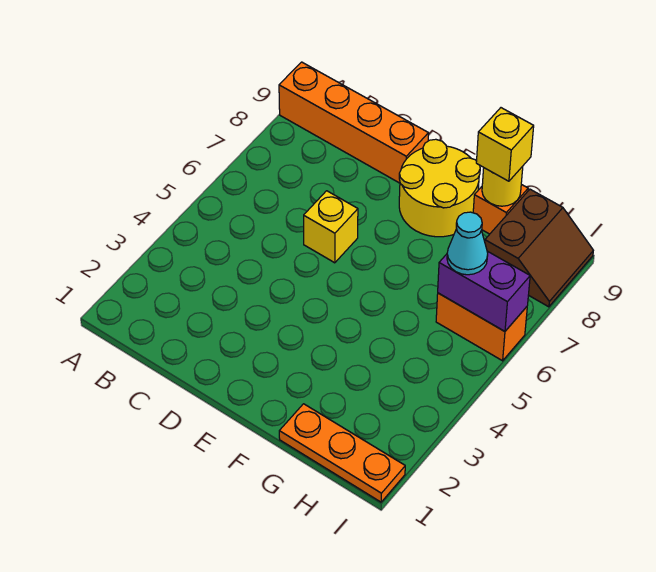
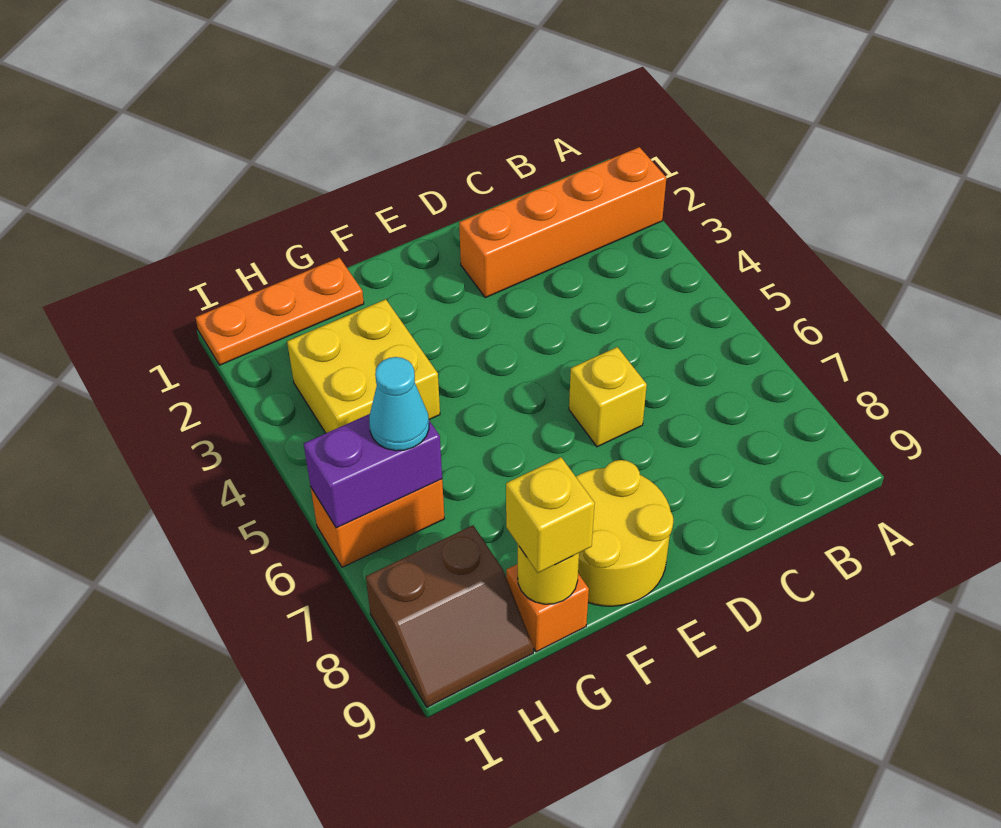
orange 1x4 brick [279,62,428,183] -> orange 1x4 brick moved to [459,147,666,298]
none -> yellow 2x2 brick [287,299,440,433]
brown 2x2 slope [485,189,593,307] -> brown 2x2 slope turned to [366,525,534,707]

